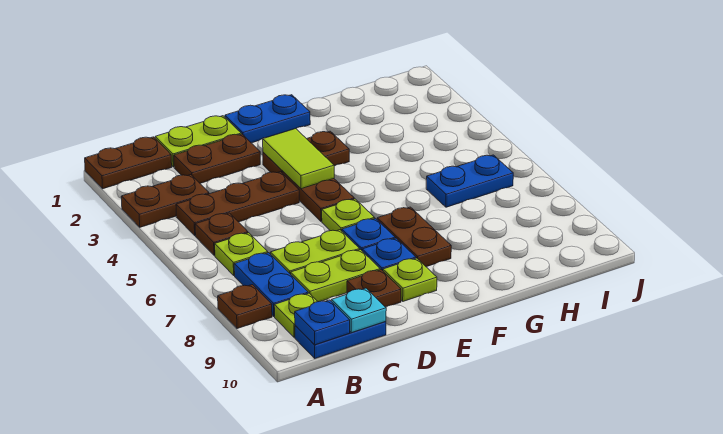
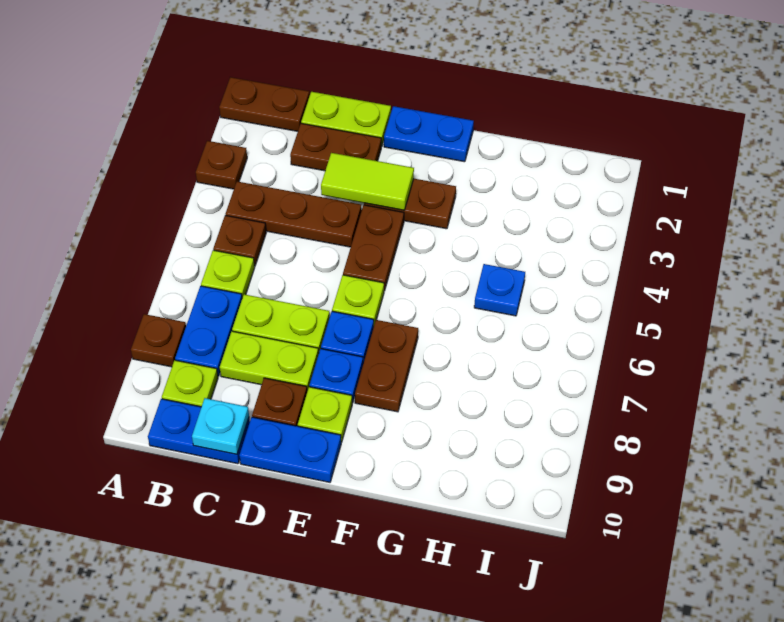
brown 1x2 plate [121,175,209,227] -> brown 1x1 plate [196,141,247,189]
blue 1x1 plate [295,300,350,345] -> blue 1x1 plate moved to [474,264,525,316]
lime 1x2 tile [263,129,334,189] -> lime 1x2 tile turned to [321,153,414,210]
blue 1x2 plate [426,155,513,207] -> blue 1x2 plate moved to [239,417,341,482]

